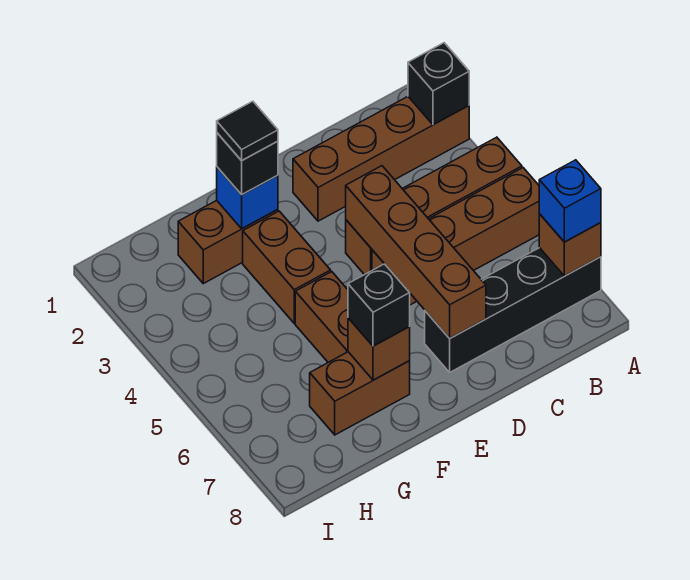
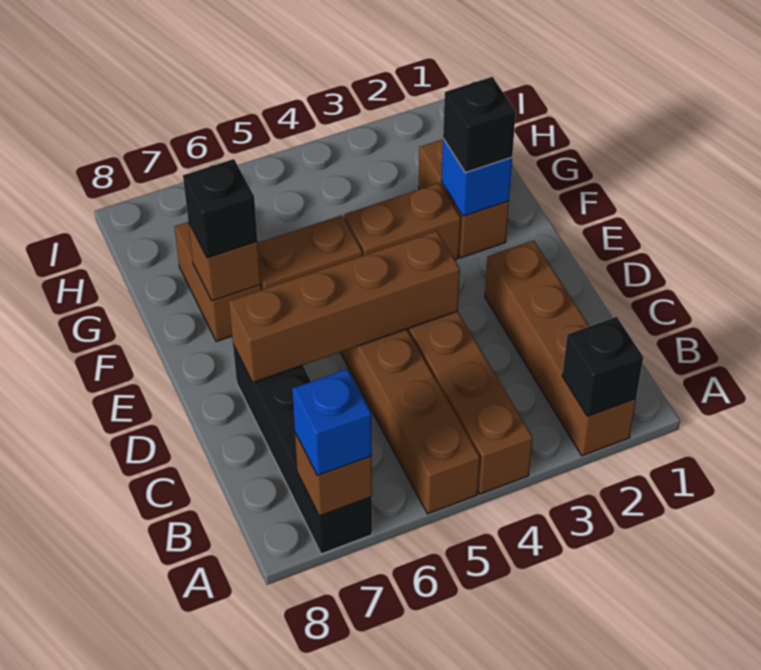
black 1x1 tile [217,101,278,161] -> none

